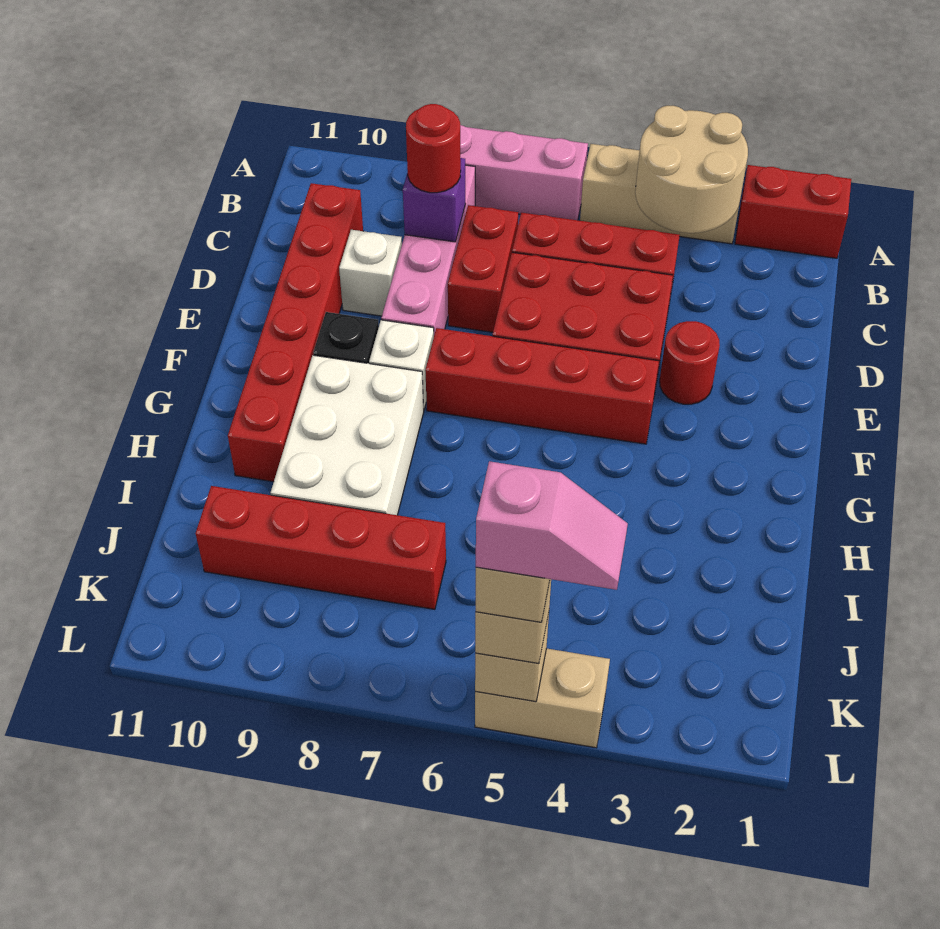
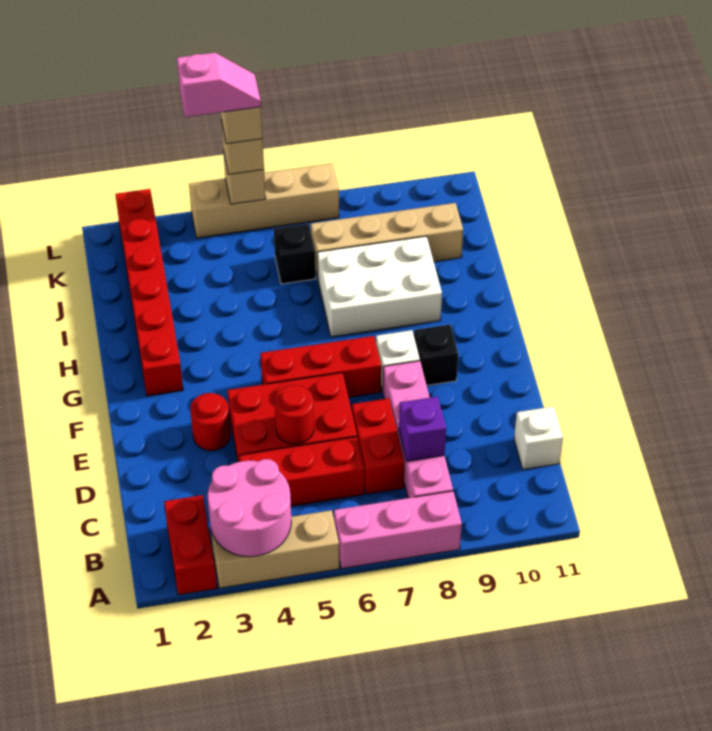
red 1x2 brick [735,165,851,258] -> red 1x2 brick turned to [164,495,217,595]
tan 2x2 round brick [635,106,748,233] -> pink 2x2 round brick [208,459,291,557]
red 1x1 round brick [406,104,461,193] -> red 1x1 round brick moved to [275,385,314,444]
red 1x6 brick [228,183,363,482] -> red 1x6 brick moved to [115,189,183,396]
white 1x1 brick [339,230,402,316] -> white 1x1 brick moved to [514,406,563,470]
red 1x4 brick [425,328,659,444] -> red 1x3 brick [260,336,381,397]
white 2x3 brick [271,355,424,515] -> white 2x3 brick turned to [317,236,442,337]
none -> black 1x1 brick [274,224,316,284]
red 1x4 brick [196,486,446,609] -> tan 1x4 brick [311,203,463,278]
tan 1x2 brick [475,648,610,748] -> tan 1x4 brick [189,163,339,238]
pink 1x2 slope [476,461,628,590] -> pink 1x2 slope turned to [177,53,261,117]

